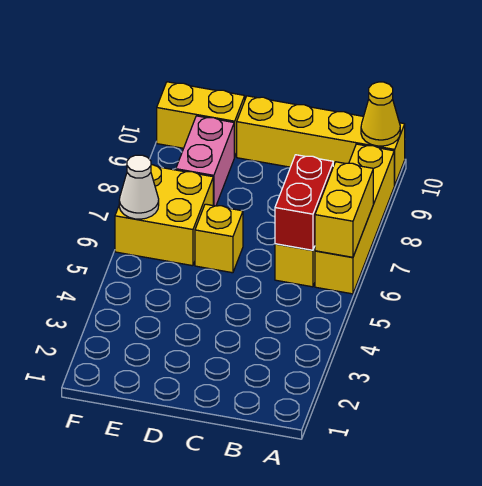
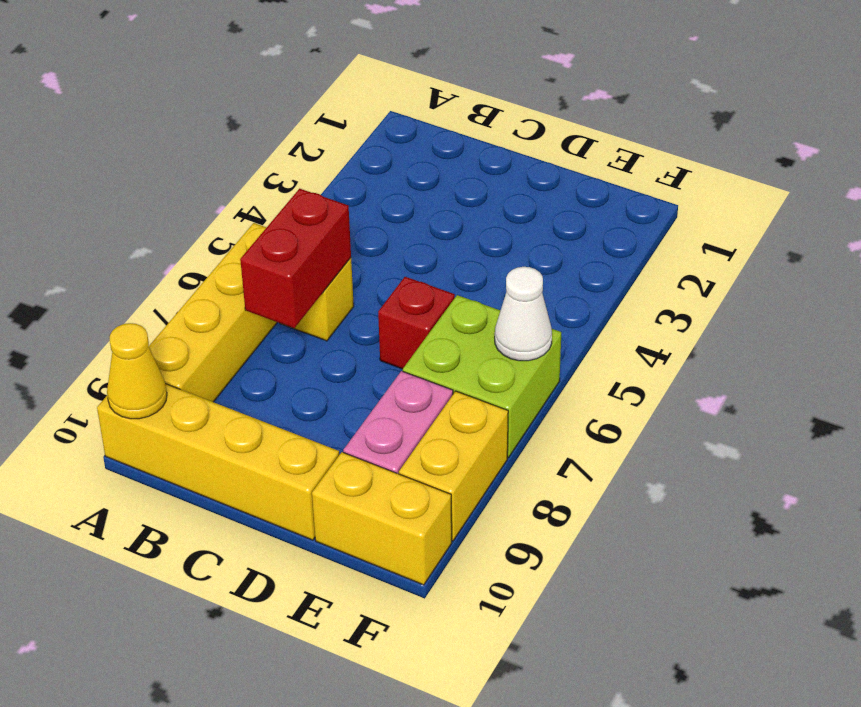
yellow 1x2 brick [315,162,373,257] -> yellow 1x2 brick moved to [399,391,508,541]
yellow 1x1 brick [195,204,243,273] -> red 1x1 brick [378,277,455,369]
yellow 2x2 brick [115,165,213,266] -> lime 2x2 brick [403,295,561,458]

